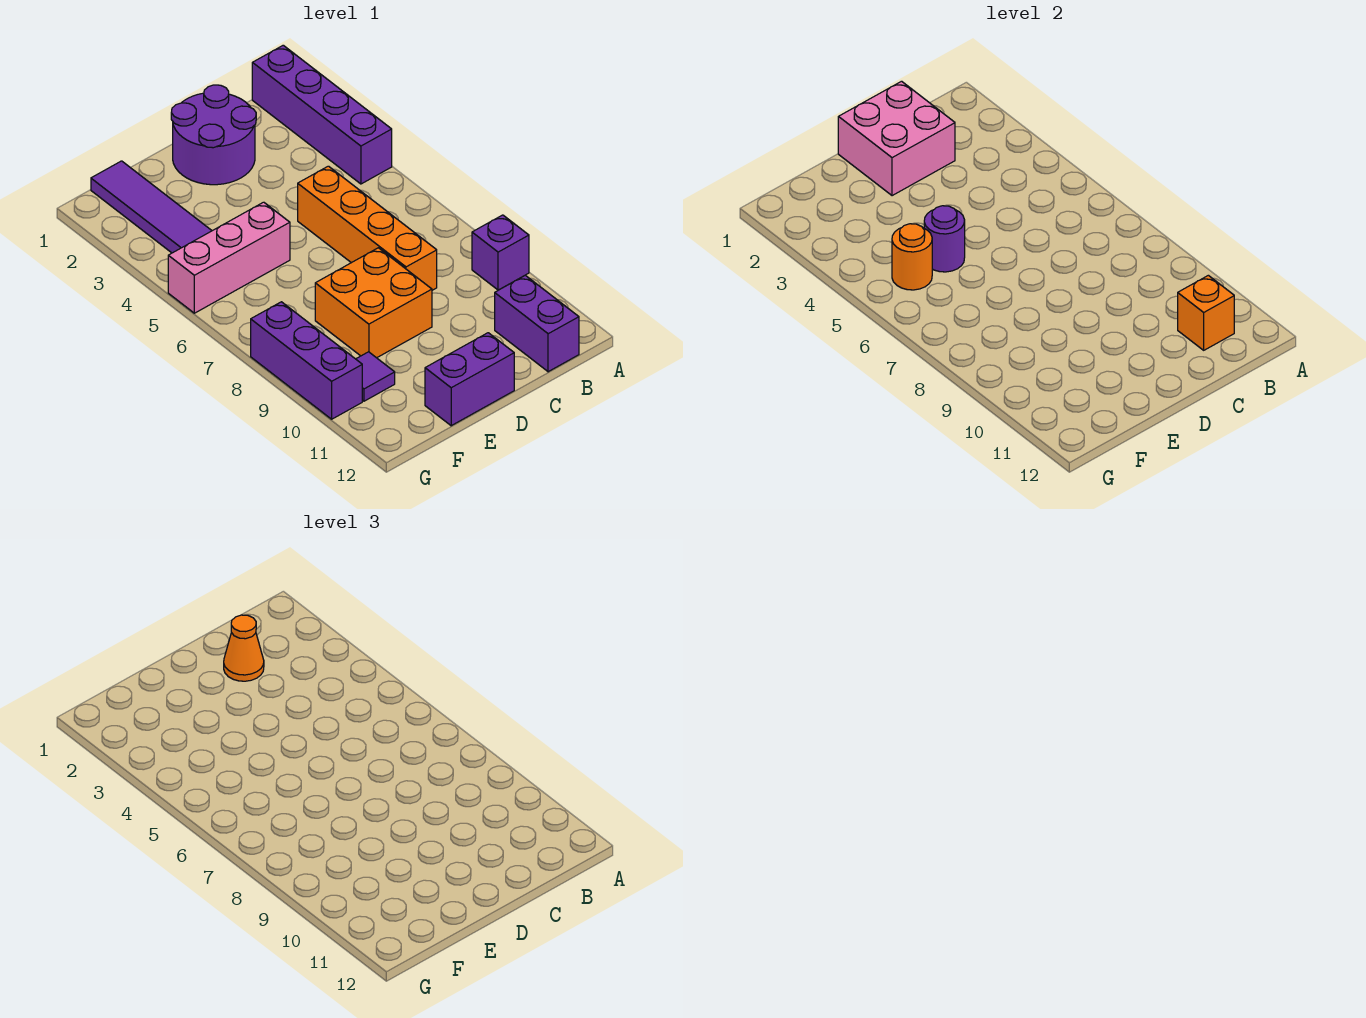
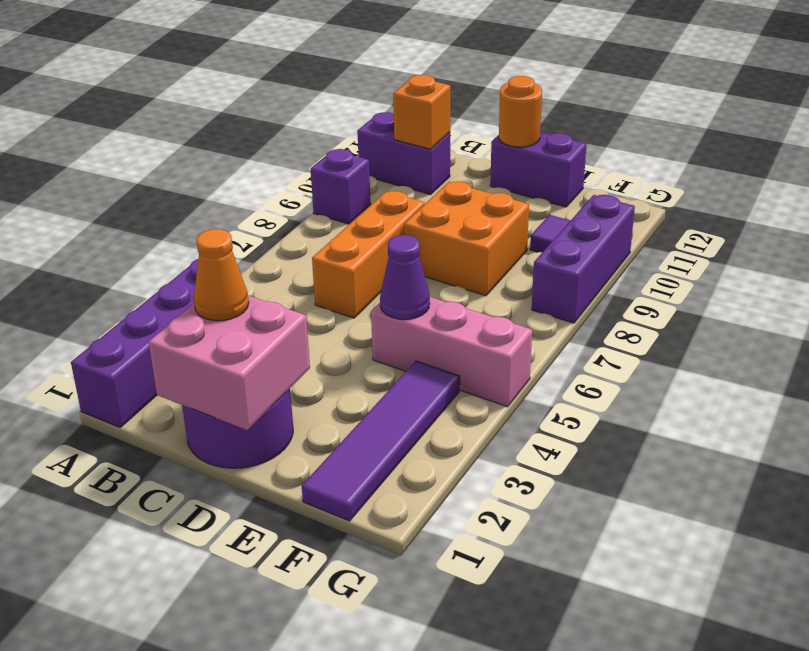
purple 1x2 brick [495,275,579,372] -> purple 1x2 brick turned to [357,112,450,195]
orange 1x4 brick [298,166,437,290] -> orange 1x3 brick [312,191,425,318]
purple 1x1 round brick [924,206,965,272] -> purple 1x1 cone [380,235,430,319]
orange 1x1 round brick [892,224,932,290] -> orange 1x1 round brick moved to [499,76,542,147]

